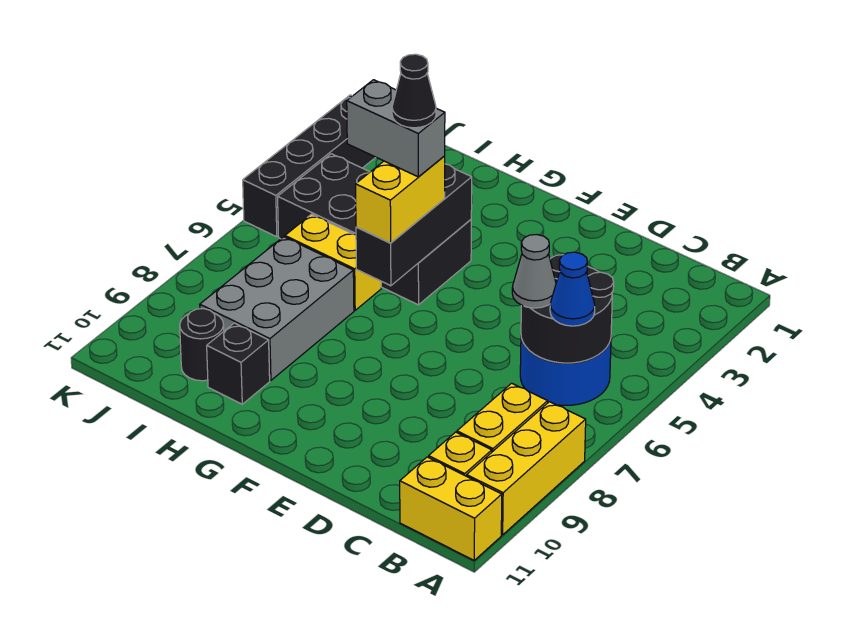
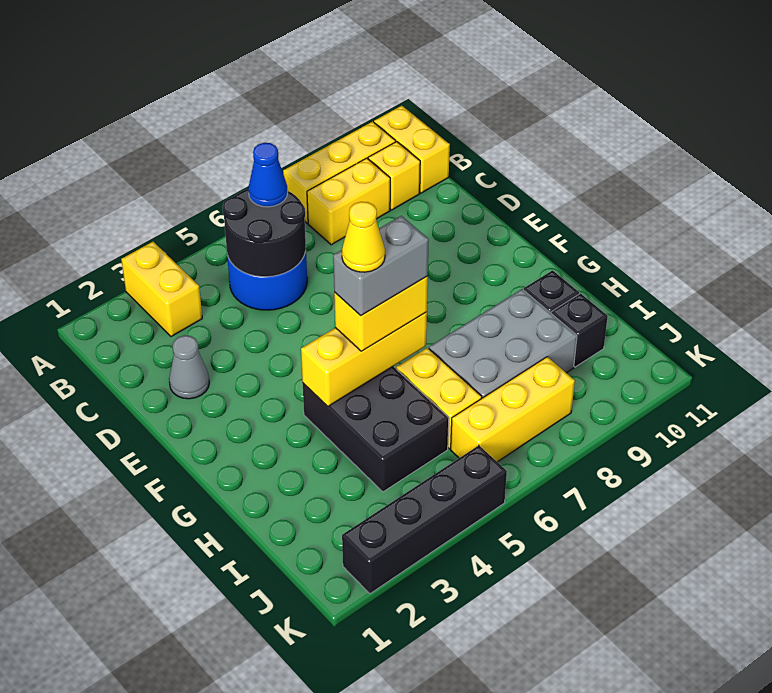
none -> yellow 1x2 brick [121,242,202,337]
grey 1x1 cone [512,235,556,308] -> grey 1x1 cone moved to [169,336,209,399]
black 2x4 brick [278,154,471,305] -> black 2x3 brick [303,367,449,492]
black 1x3 brick [356,164,472,286] -> yellow 1x3 brick [301,312,427,406]
grey 1x2 brick [347,80,445,177] -> grey 1x2 brick turned to [333,216,429,316]
black 1x1 cone [392,54,436,128] -> yellow 1x1 cone [342,202,385,272]
black 1x1 round brick [180,309,224,381] -> black 1x1 brick [551,294,608,367]
none -> yellow 1x3 brick [451,357,575,462]

